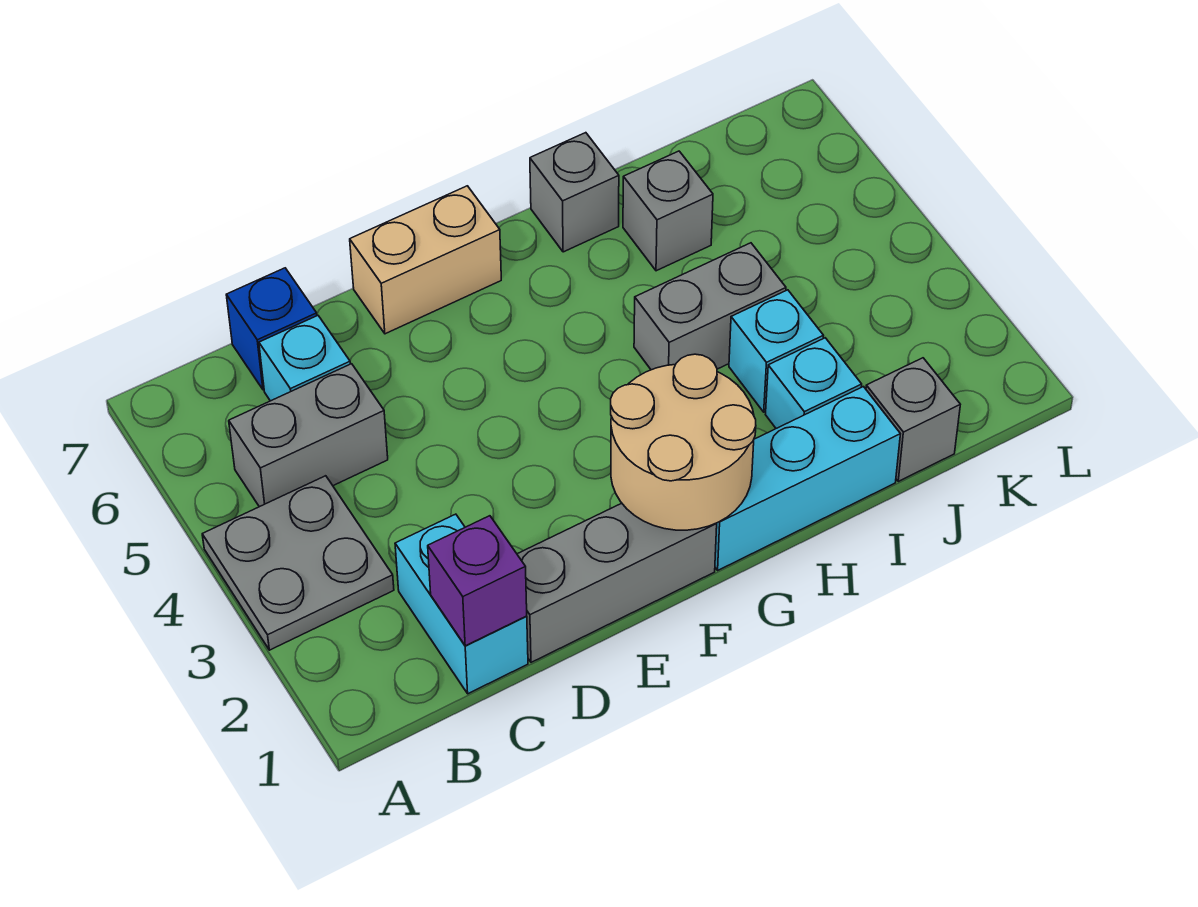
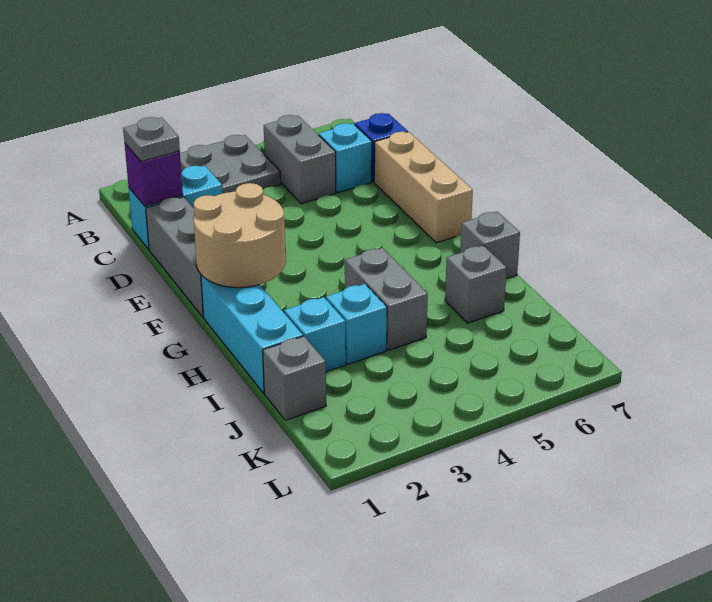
none -> grey 1x1 plate [123,117,180,162]
tan 1x2 brick [350,186,501,334] -> tan 1x3 brick [374,132,473,243]

